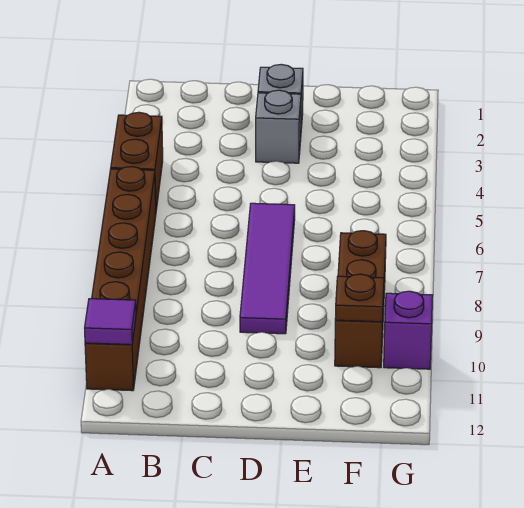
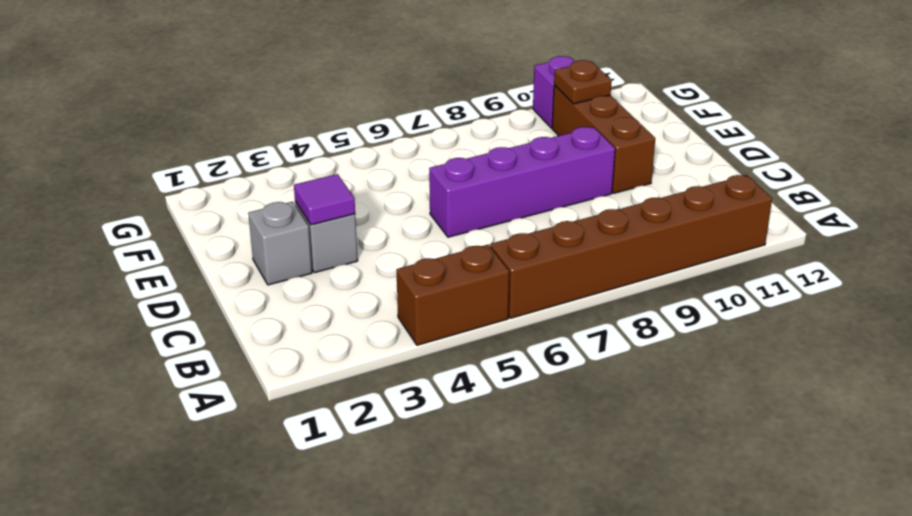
purple 1x1 tile [85,299,136,345] -> purple 1x1 tile moved to [294,174,355,225]
purple 1x4 tile [240,203,295,334] -> purple 1x4 brick [429,127,615,237]
brown 1x3 brick [335,231,386,368] -> brown 1x3 brick turned to [552,85,655,193]

